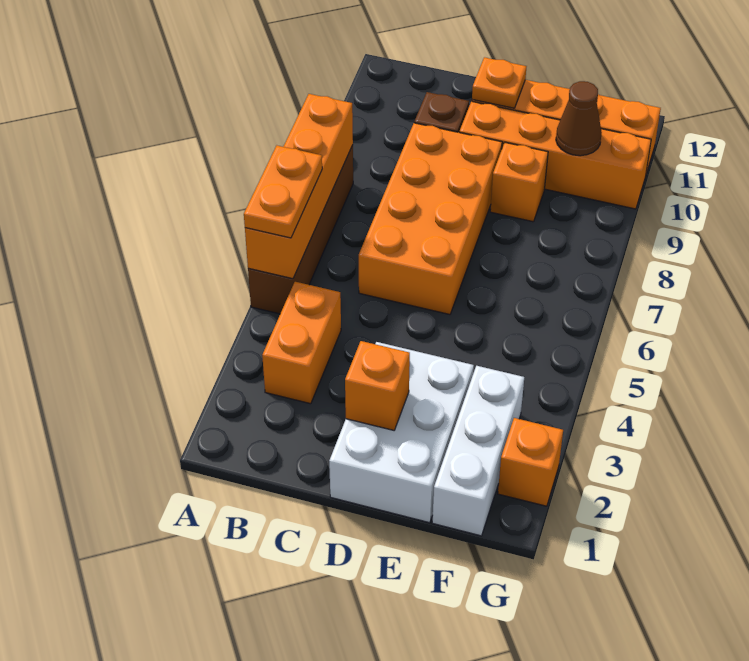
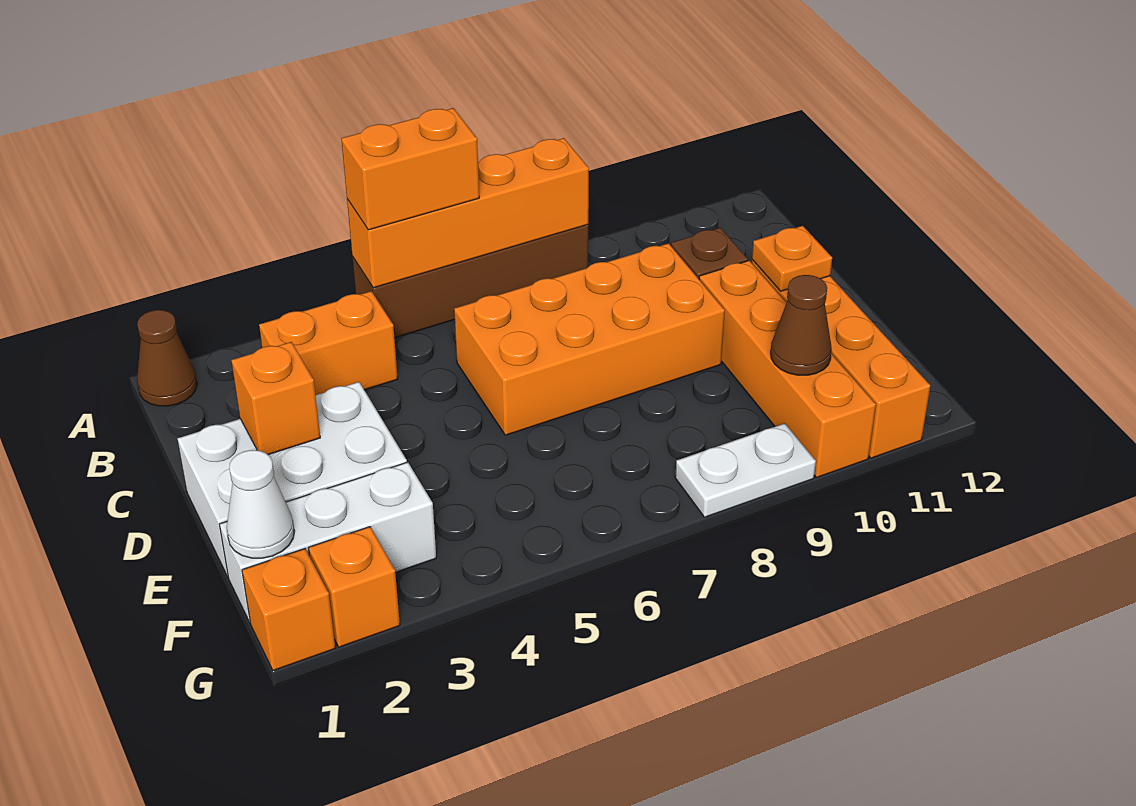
none -> brown 1x1 cone [137,310,197,406]
orange 1x2 plate [244,146,322,238] -> orange 1x2 brick [341,108,479,230]
orange 1x1 brick [490,143,548,222] -> orange 1x1 brick moved to [242,549,335,671]
none -> white 1x1 cone [227,450,295,558]
none -> white 1x2 plate [675,423,816,517]

